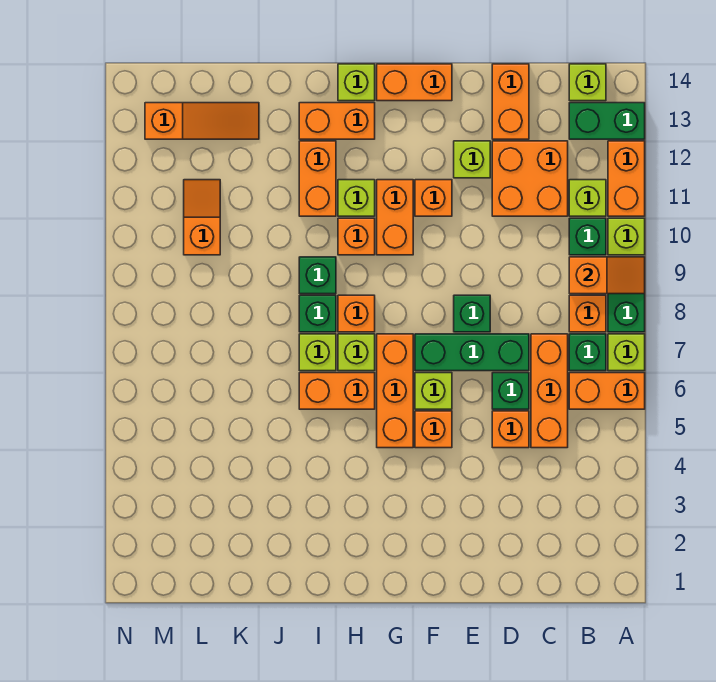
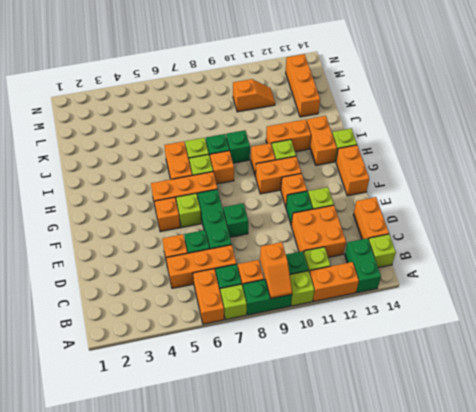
orange 1x2 brick [492,64,529,139] -> orange 1x2 brick turned to [353,197,389,239]
none -> green 1x1 brick [286,191,313,224]
orange 1x3 slope [145,103,259,139] -> orange 1x3 brick [286,54,320,117]

